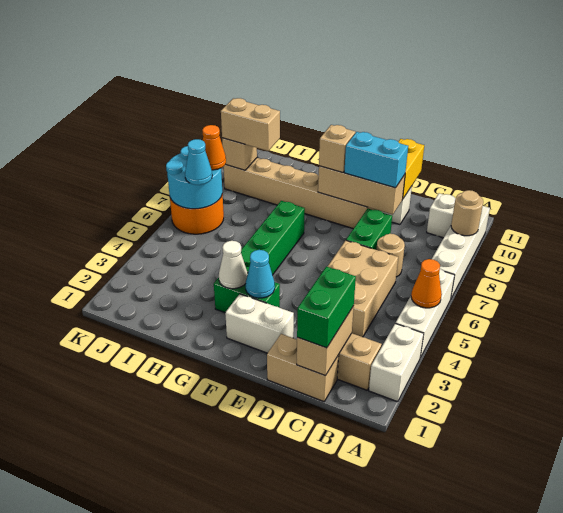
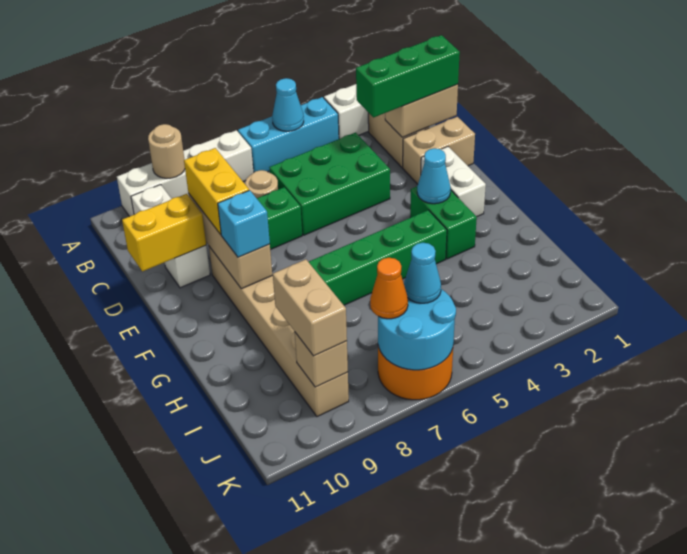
white 1x3 brick [396,269,455,358] -> cyan 1x3 brick [238,97,339,172]
orange 1x1 cone [411,259,442,308] -> cyan 1x1 cone [272,78,304,131]
tan 1x2 brick [267,334,339,402] -> tan 1x2 brick turned to [403,117,475,184]
green 1x2 brick [297,267,356,348] -> green 1x3 brick [356,35,460,118]
tan 2x3 brick [327,241,398,337] -> green 2x3 brick [269,132,390,235]
cyan 1x2 brick [344,132,408,188] -> yellow 1x2 brick [184,148,249,235]
tan 1x1 brick [319,125,355,173] -> cyan 1x1 brick [218,190,270,257]
white 1x1 cone [219,241,248,289] -> none

